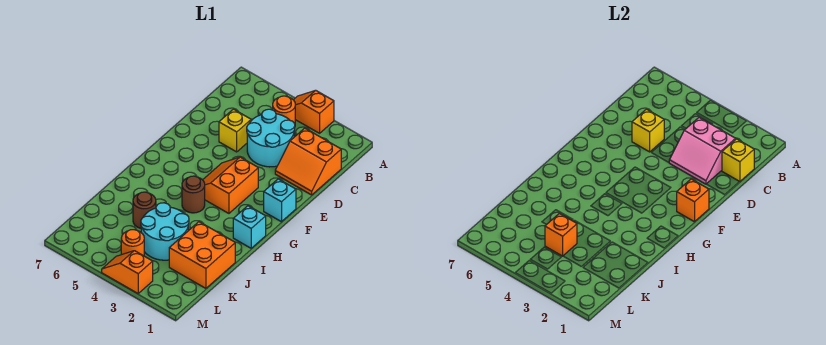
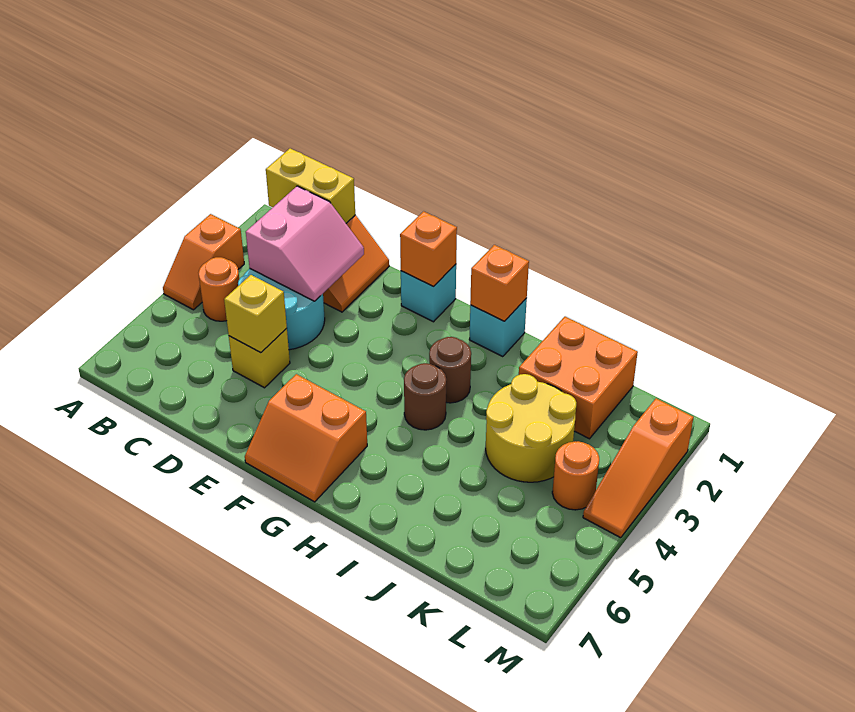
yellow 1x1 brick [722,139,754,182] -> yellow 1x2 brick [266,148,355,223]
orange 2x2 slope [203,157,258,213] -> orange 2x2 slope moved to [245,374,367,502]
cyan 2x2 round brick [141,203,189,260] -> yellow 2x2 round brick [486,374,576,482]
brown 1x1 round brick [133,192,156,228] -> brown 1x1 round brick moved to [429,337,471,403]
orange 1x1 brick [545,213,577,256] -> orange 1x1 brick moved to [470,245,529,321]
orange 1x2 slope [102,251,153,293] -> orange 1x3 slope [583,398,694,538]

